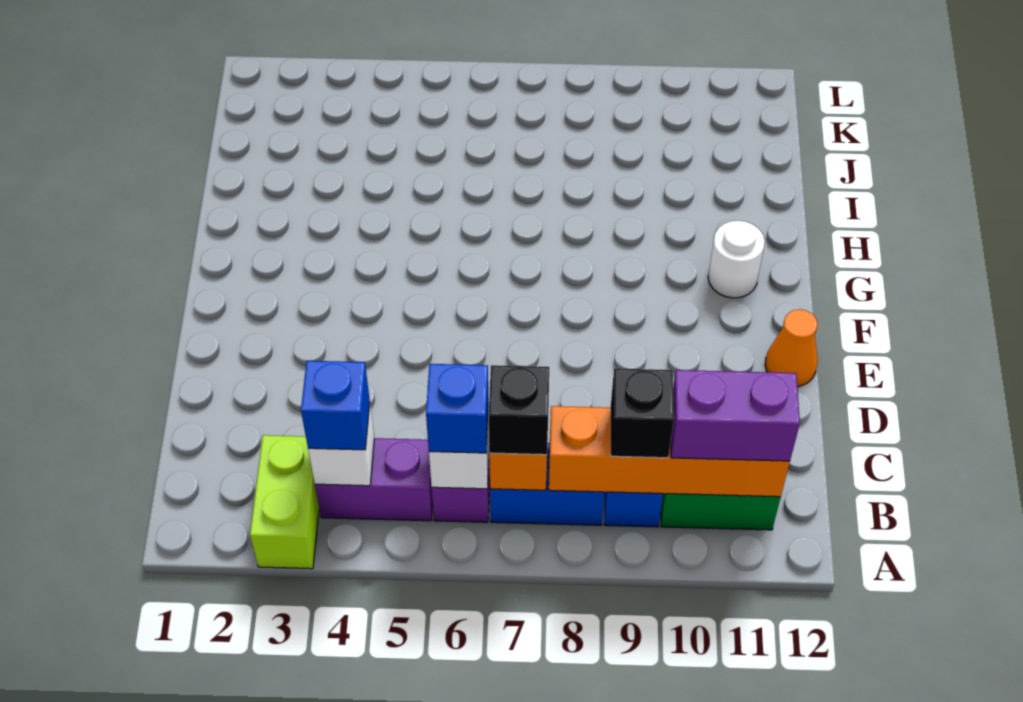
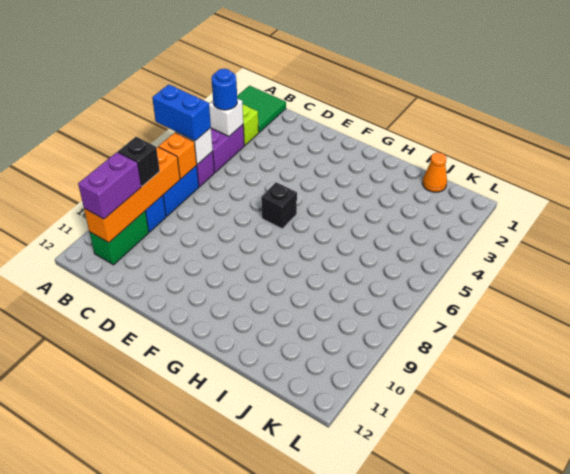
none -> green 2x2 tile [237,86,286,132]
blue 1x1 brick [301,361,370,450] -> blue 1x1 round brick [211,69,237,110]
blue 1x1 brick [426,364,489,453] -> blue 1x2 brick [152,84,211,141]
black 1x1 brick [489,365,549,455] -> black 1x1 brick moved to [261,182,297,229]
orange 1x1 cone [765,309,818,387] -> orange 1x1 cone moved to [422,153,447,192]
white 1x1 round brick [708,221,765,298] -> none

